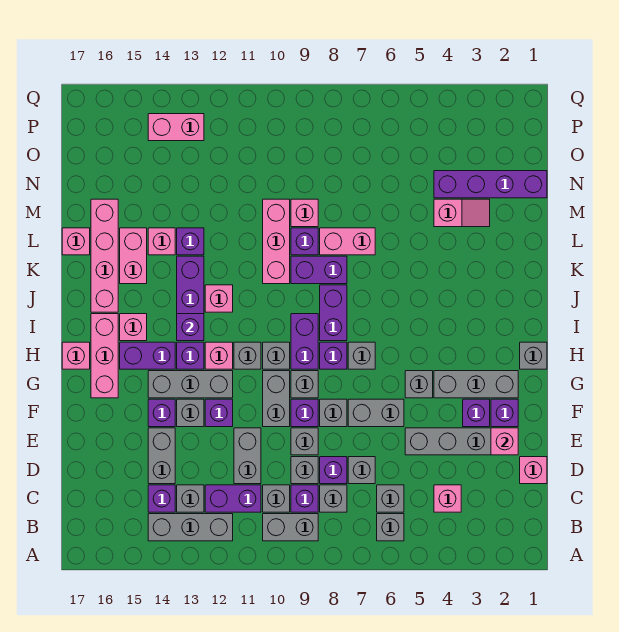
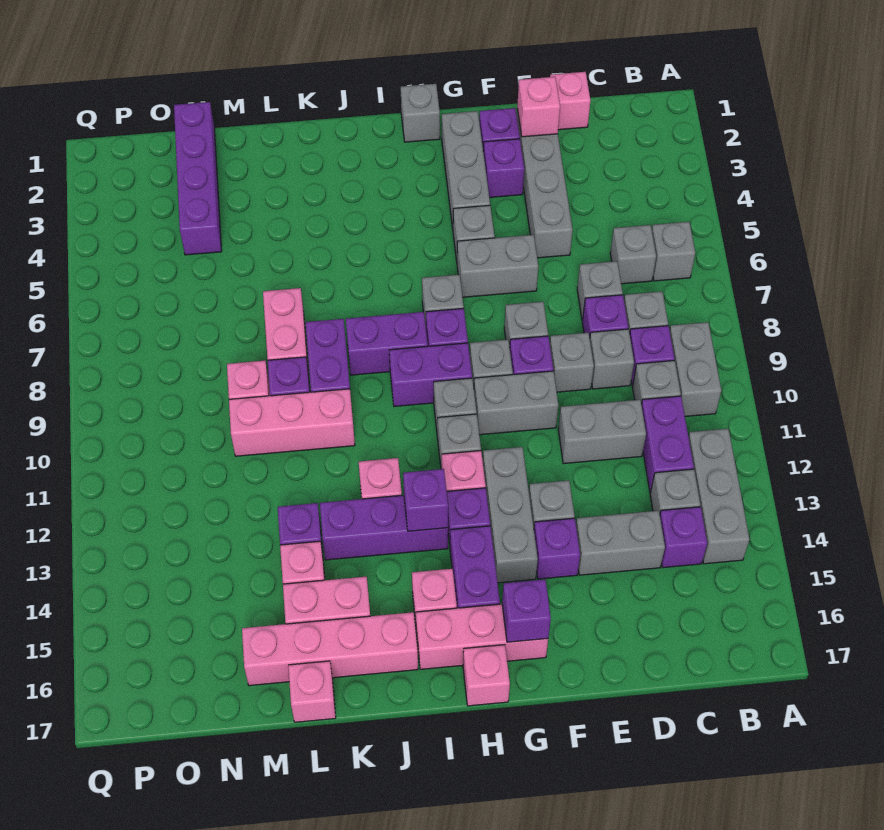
pink 1x1 brick [434,485,461,512] -> none
grey 1x2 brick [348,399,404,427] -> grey 1x2 brick turned to [457,235,538,297]
purple 1x1 brick [205,399,233,427] -> purple 1x1 brick moved to [502,579,551,642]
pink 1x2 slope [434,199,490,227] -> none
pink 1x2 brick [148,114,204,141] -> none

